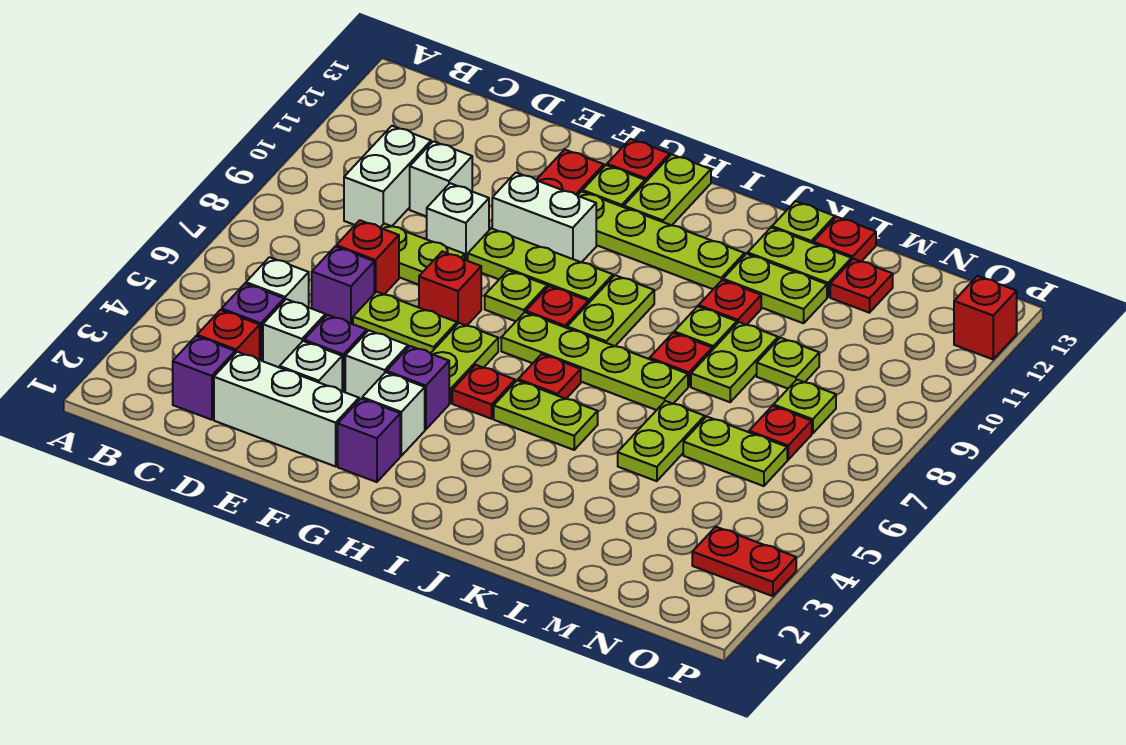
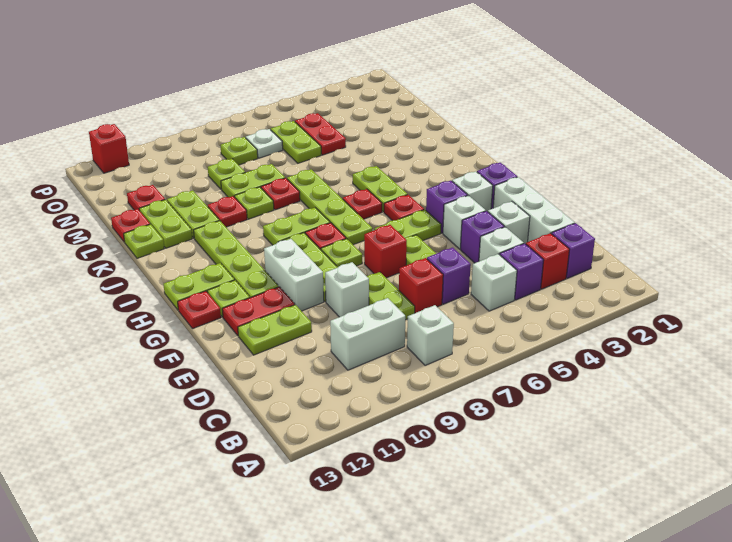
white 1x1 brick [410,141,472,217] -> white 1x1 brick moved to [407,305,454,365]
lime 1x2 plate [618,401,705,481] -> lime 1x2 plate moved to [238,305,312,355]
red 1x1 plate [749,406,812,460] -> white 1x1 plate [246,129,283,158]
red 1x2 plate [692,527,796,596] -> red 1x2 plate moved to [295,113,346,155]

